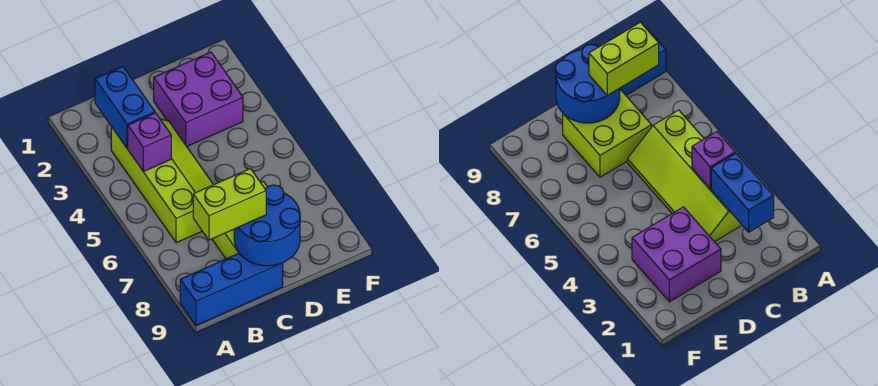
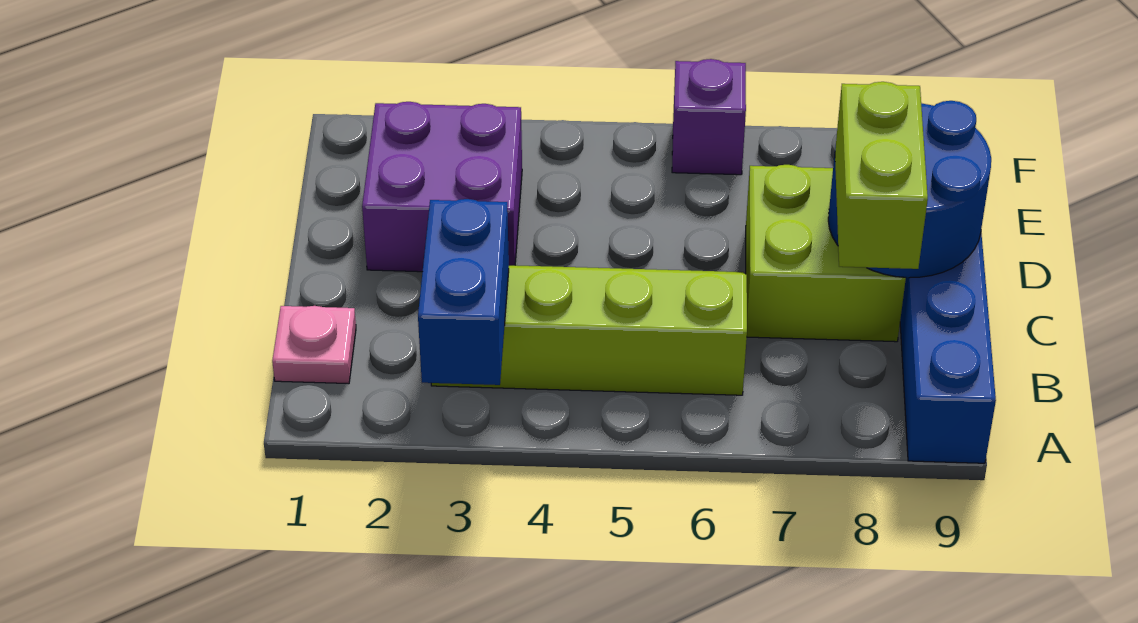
none -> pink 1x1 plate [272,306,356,384]
blue 1x2 brick [95,66,155,148] -> blue 1x2 brick turned to [418,199,509,385]
purple 1x1 brick [128,113,171,171] -> purple 1x1 brick moved to [672,59,746,175]

